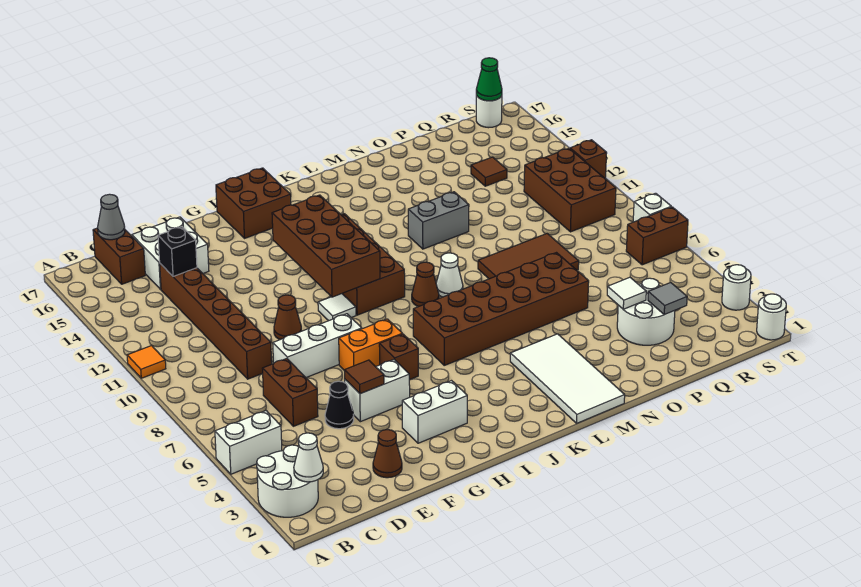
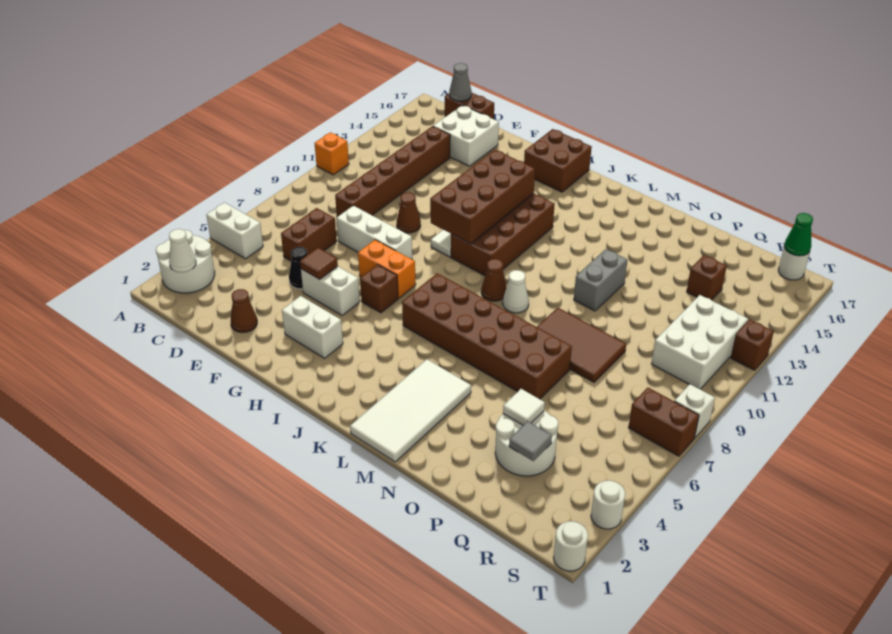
orange 1x1 tile [127,346,166,378] -> orange 1x1 brick [315,132,349,175]
brown 1x2 brick [93,228,145,284] -> brown 1x2 brick turned to [445,93,494,119]
black 1x1 brick [158,227,197,276] -> none
grey 1x2 brick [408,192,469,249] -> grey 1x2 brick turned to [574,249,628,311]
brown 1x1 tile [471,157,507,186] -> brown 1x1 brick [687,255,727,300]
brown 2x3 brick [524,148,616,232] -> white 2x3 brick [651,295,748,389]

